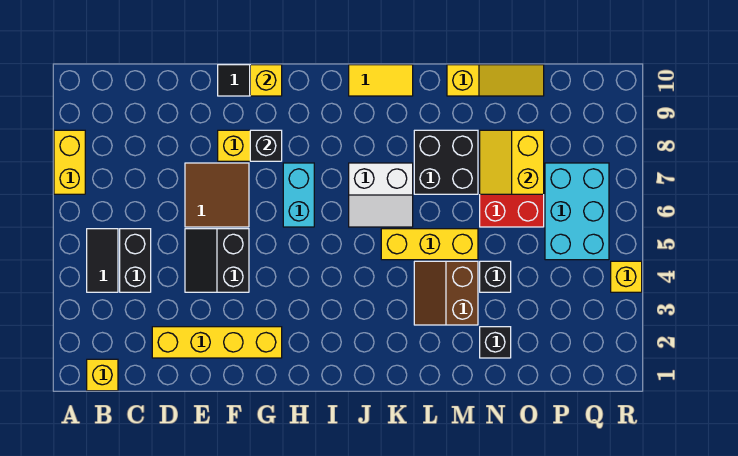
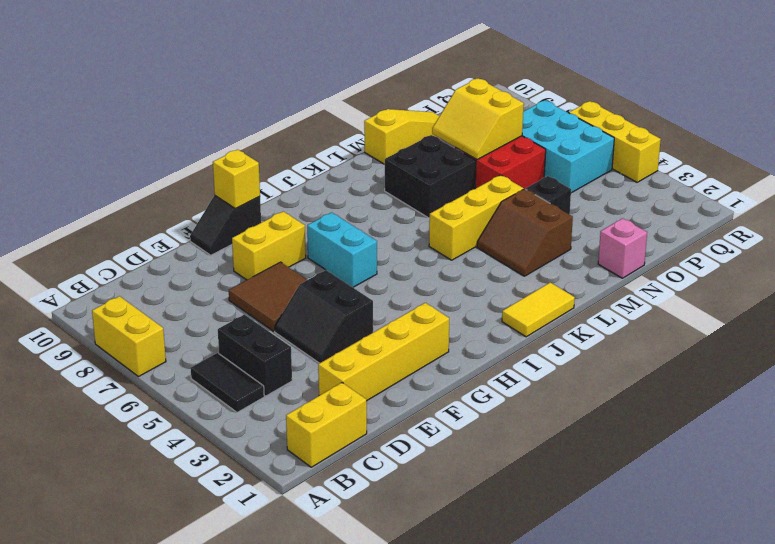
yellow 1x1 brick [87,359,118,391] -> yellow 1x2 brick [286,383,367,467]
black 1x1 brick [250,130,282,161] -> none
white 2x2 slope [349,163,413,227] -> none
yellow 1x2 tile [349,65,413,96] -> yellow 1x2 tile moved to [502,282,575,337]
none -> pink 1x1 brick [598,218,647,278]
black 1x1 brick [480,327,511,358] -> none
yellow 1x1 brick [611,261,642,292] -> yellow 1x3 brick [569,101,661,182]

